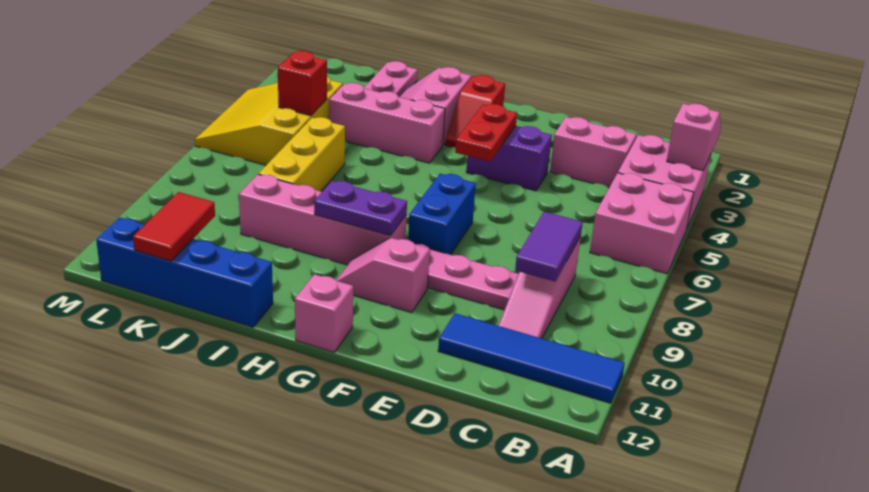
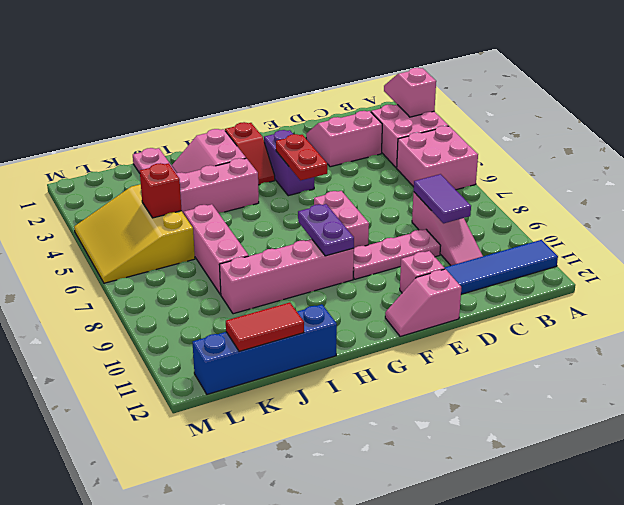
purple 1x2 brick [466,126,552,191] -> purple 1x2 brick turned to [264,130,314,196]
blue 1x2 brick [408,174,476,255] -> pink 1x2 brick [314,191,369,248]
pink 1x2 slope [336,238,430,313] -> pink 1x2 slope moved to [385,269,461,337]
purple 1x2 plate [314,181,407,236] -> purple 1x2 plate turned to [298,204,354,256]
pink 1x1 brick [295,274,353,352] -> pink 1x1 brick moved to [400,251,445,293]
yellow 1x3 brick [259,117,345,191] -> pink 1x3 brick [184,204,249,295]
red 1x2 tile [133,192,215,261] -> red 1x2 tile turned to [226,302,304,352]

